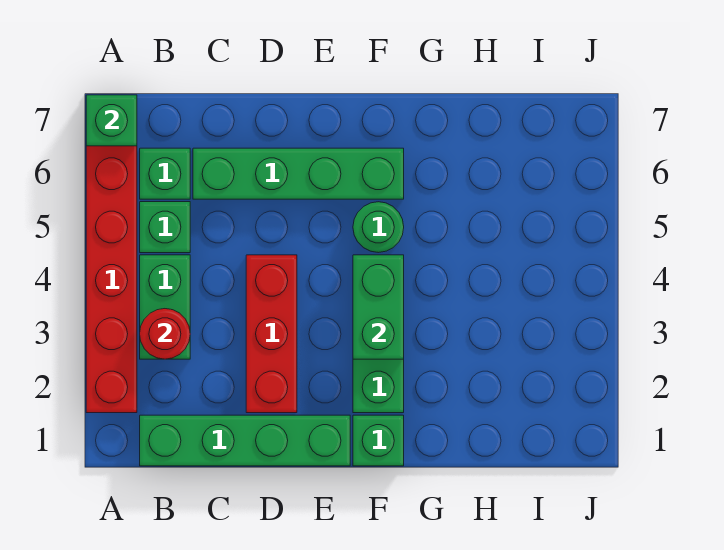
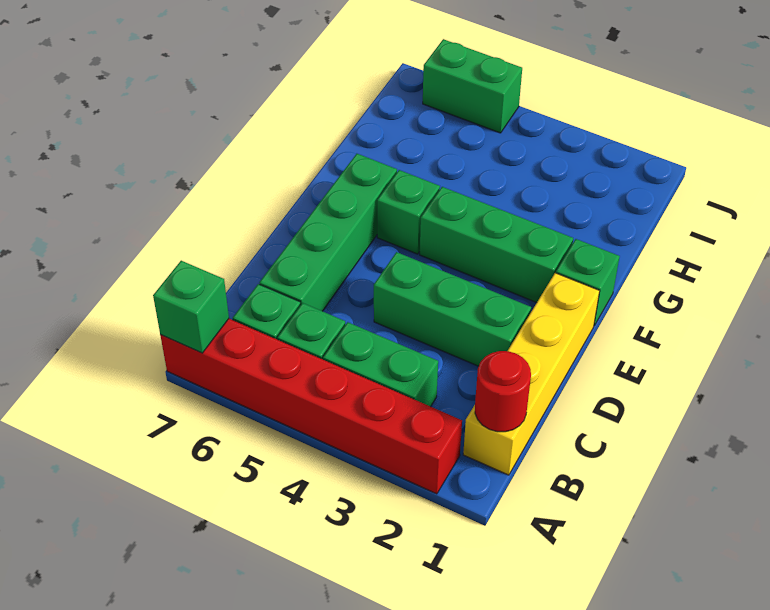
green 1x4 brick [140,415,350,466] -> yellow 1x4 brick [463,273,600,475]
red 1x1 round brick [140,309,190,359] -> red 1x1 round brick moved to [475,351,531,432]
red 1x3 brick [246,255,297,413] -> green 1x3 brick [374,252,531,366]
green 1x2 brick [353,255,404,359] -> green 1x2 brick moved to [423,39,522,133]
green 1x1 round brick [353,202,404,253] -> green 1x1 brick [377,170,440,254]

